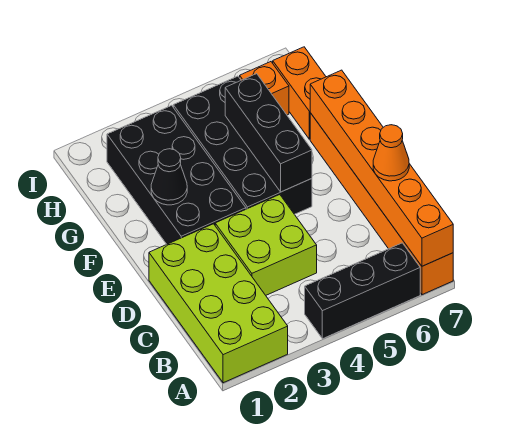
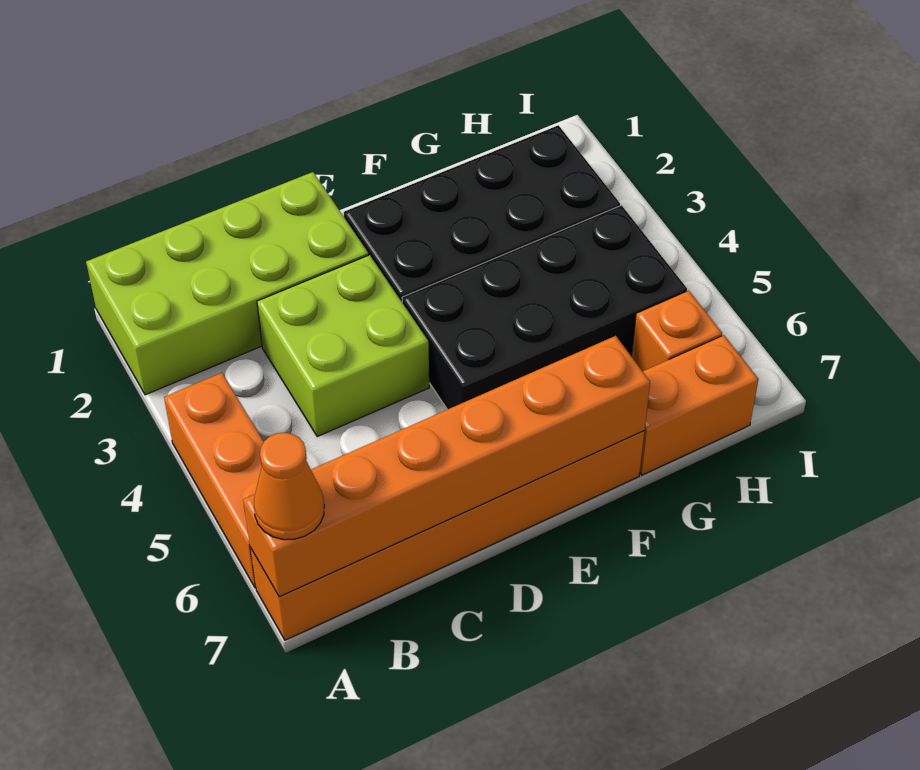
black 1x3 brick [305,243,420,339] -> orange 1x3 brick [164,373,264,588]
orange 1x1 cone [373,125,409,181] -> orange 1x1 cone moved to [254,433,324,540]
black 1x3 brick [225,74,312,192] -> none
black 1x1 cone [151,149,187,205] -> none

